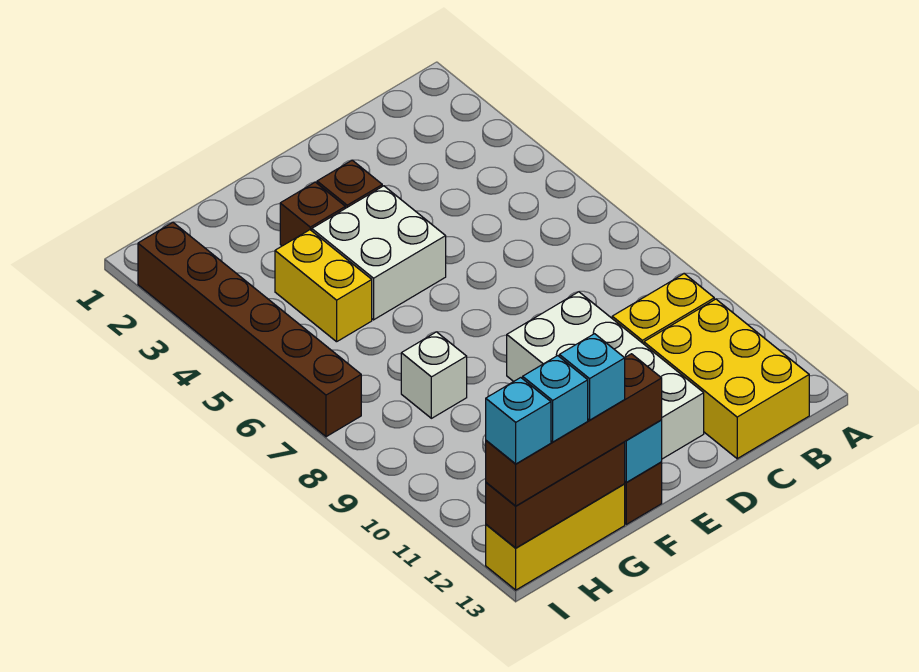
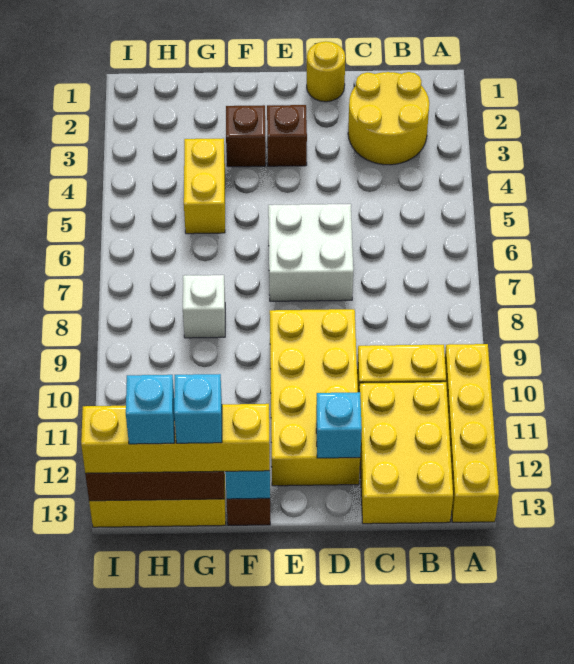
none -> yellow 1x4 brick [445,344,499,522]
none -> yellow 2x2 round brick [348,72,429,165]
none -> yellow 1x1 round brick [307,41,345,102]
white 2x4 brick [507,292,704,459] -> yellow 2x4 brick [270,309,360,486]
white 2x2 brick [312,186,446,320] -> white 2x2 brick moved to [268,204,353,301]
brown 1x4 brick [486,354,662,506] -> yellow 1x4 brick [81,404,270,473]
brown 1x6 brick [138,222,361,437] -> none
cyan 1x1 brick [486,378,551,464] -> cyan 1x1 brick moved to [316,392,362,458]

